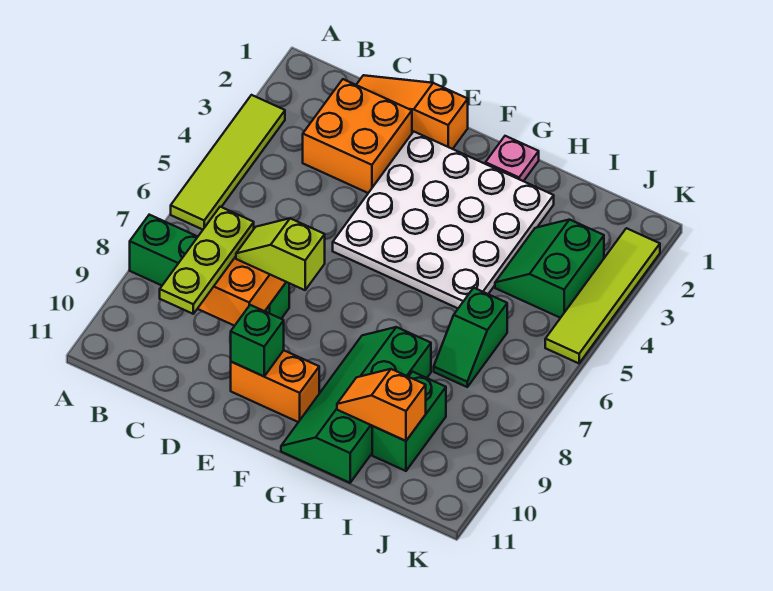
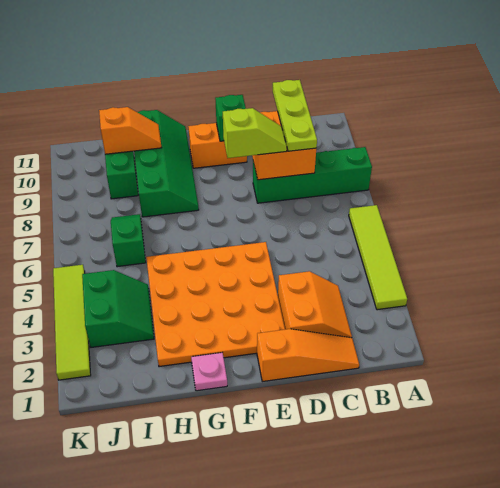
orange 2x2 brick [303,79,412,193] -> orange 2x2 slope [278,271,352,338]
white 4x4 plate [333,132,554,308] -> orange 4x4 plate [146,242,285,367]

